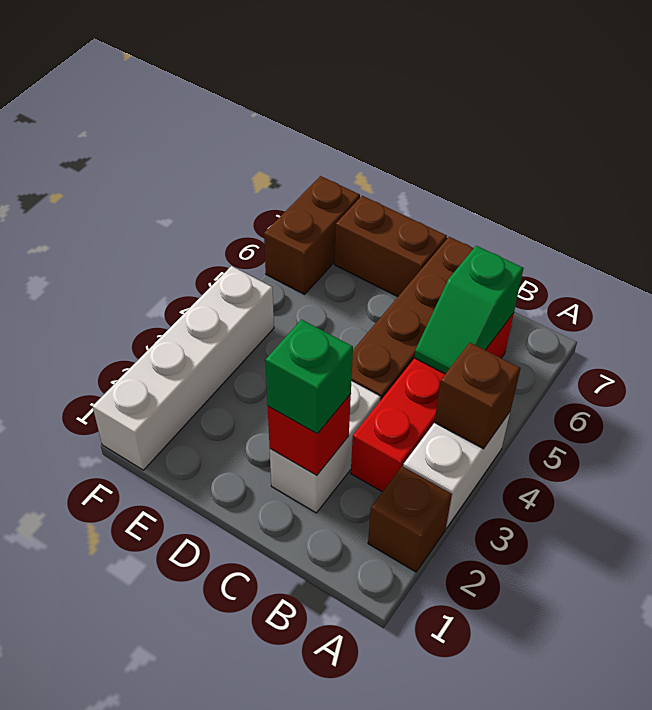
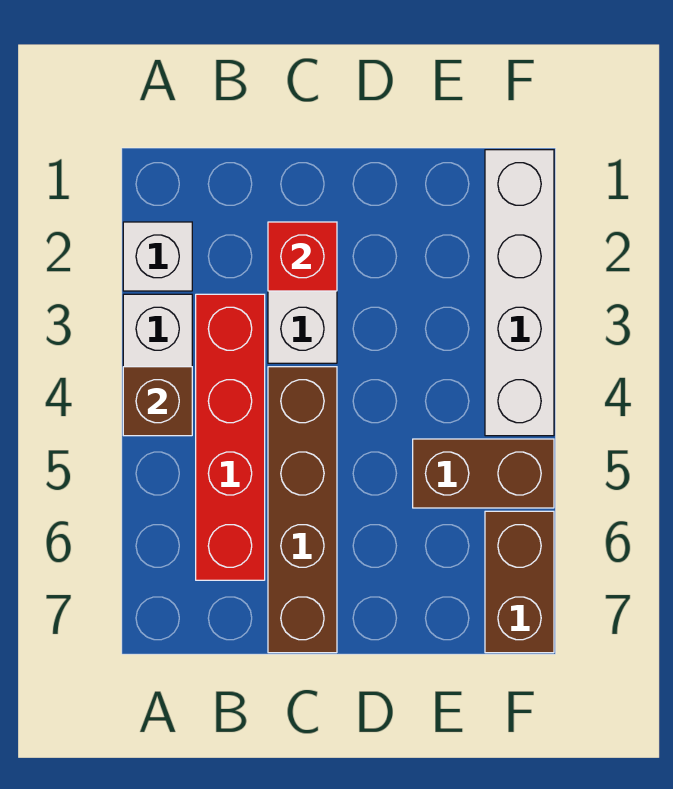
brown 1x1 brick [368,466,452,572] -> white 1x1 brick [123,222,192,291]
green 1x2 slope [414,246,523,374] -> none
green 1x1 brick [265,320,353,434] -> none
brown 1x2 brick [335,196,447,297] -> brown 1x2 brick moved to [413,439,554,508]

